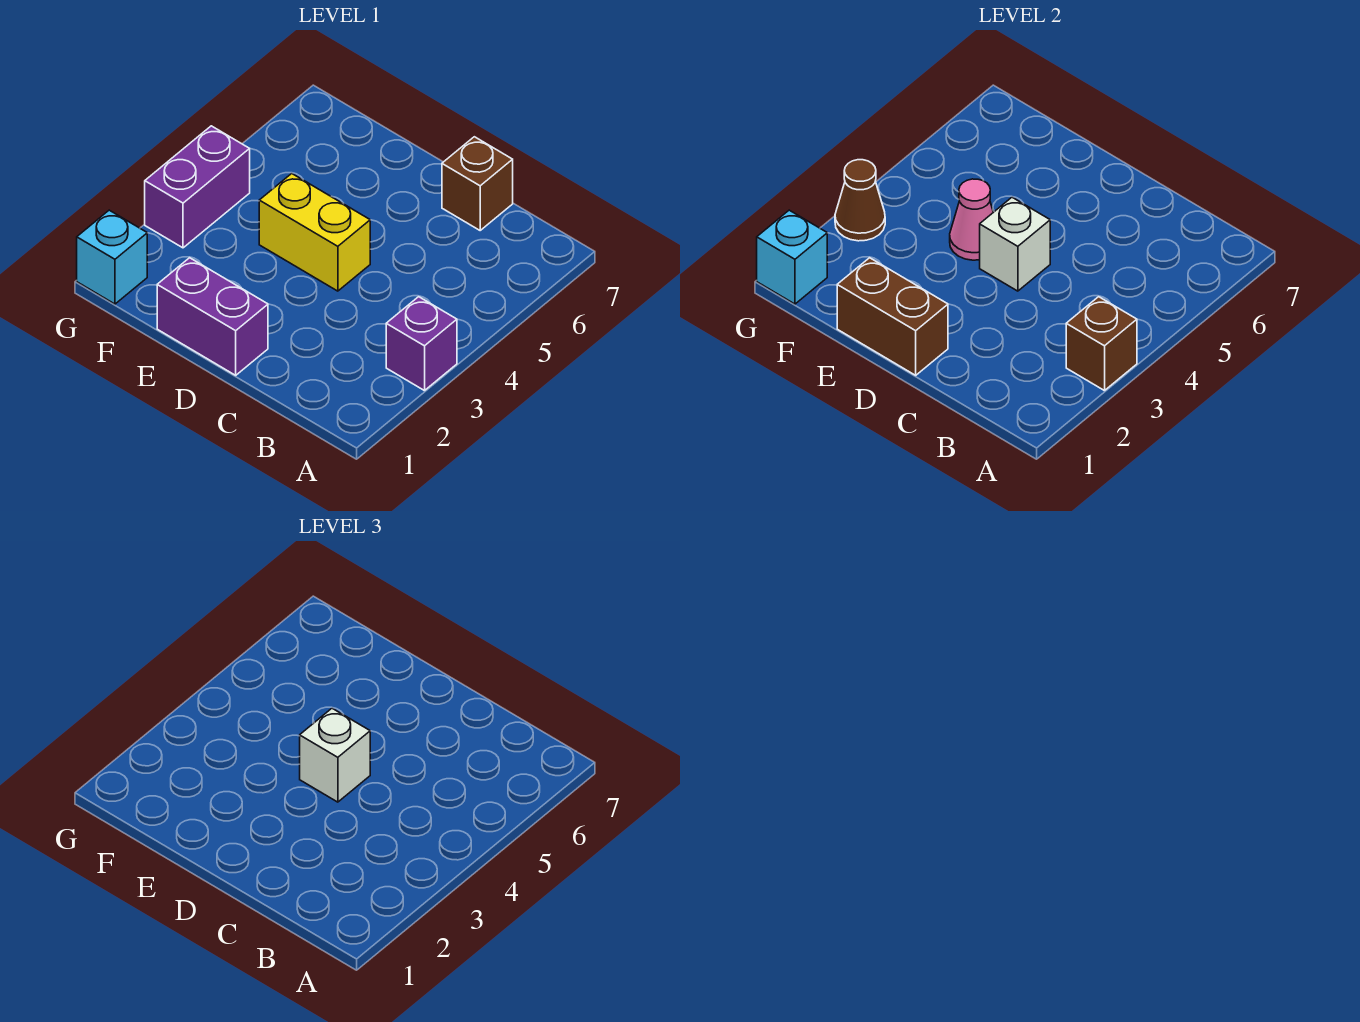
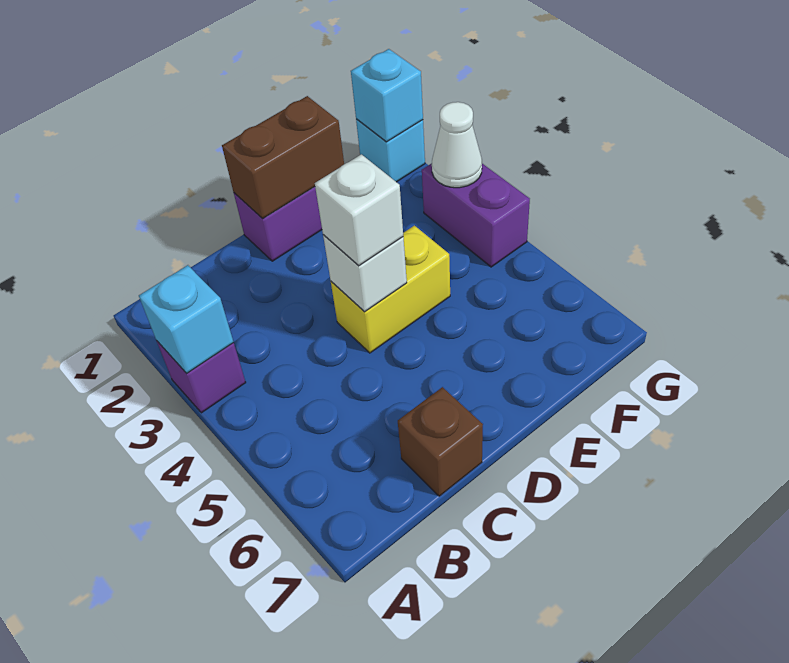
brown 1x1 brick [1066,297,1137,391] -> cyan 1x1 brick [139,265,234,373]
pink 1x1 cone [950,179,993,260] -> none
brown 1x1 cone [835,160,885,241] -> white 1x1 cone [432,102,482,188]

